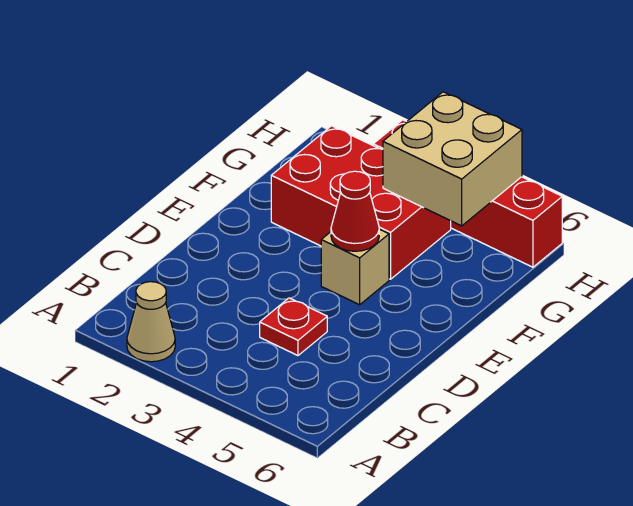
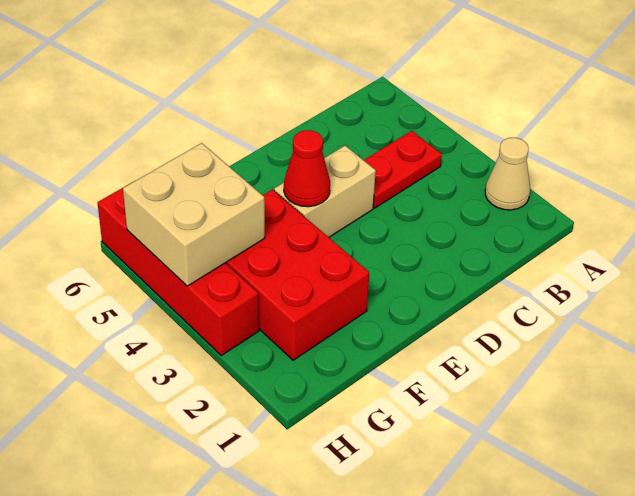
red 1x1 plate [260,298,327,356] -> red 1x2 plate [364,131,442,208]
tan 1x1 brick [321,229,389,305] -> tan 1x2 brick [274,146,376,237]

